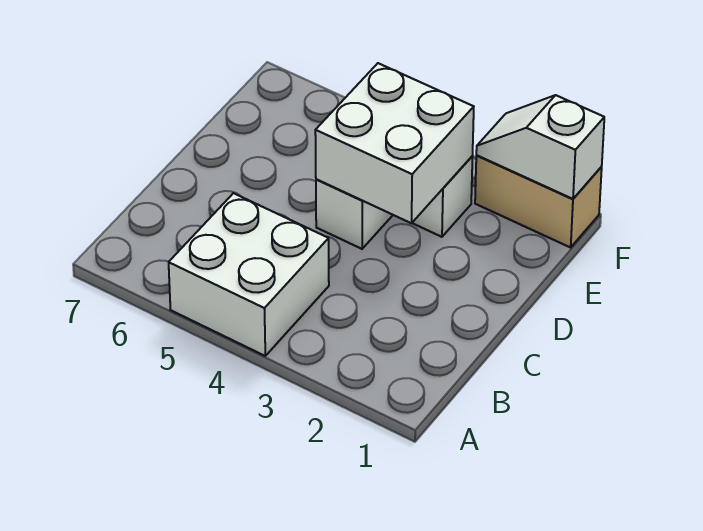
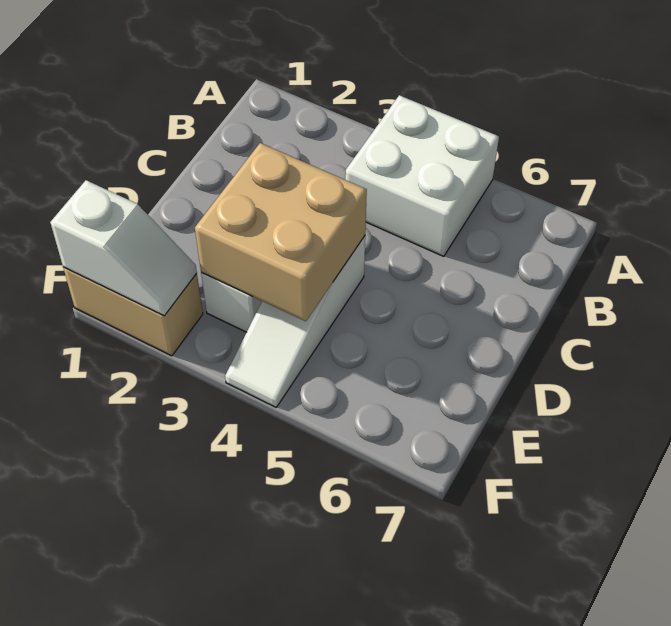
white 2x2 brick [315,63,474,223] -> tan 2x2 brick [195,143,367,321]

